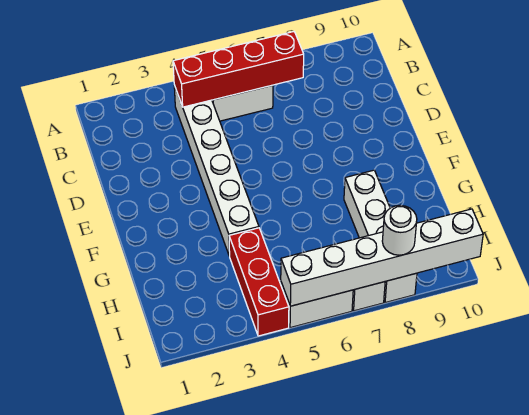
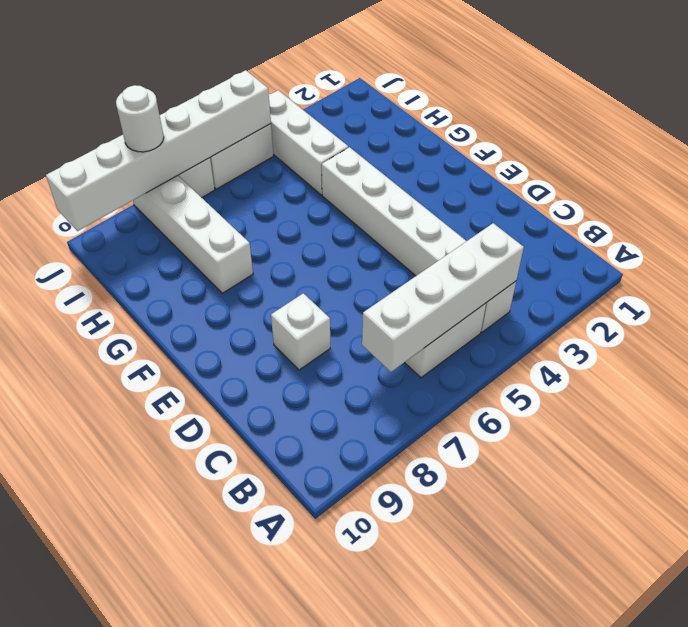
red 1x4 brick [173,32,304,107] -> white 1x4 brick [362,223,524,372]
none -> white 1x1 brick [271,293,330,370]
red 1x3 brick [229,228,289,336] -> white 1x3 brick [269,90,348,195]

